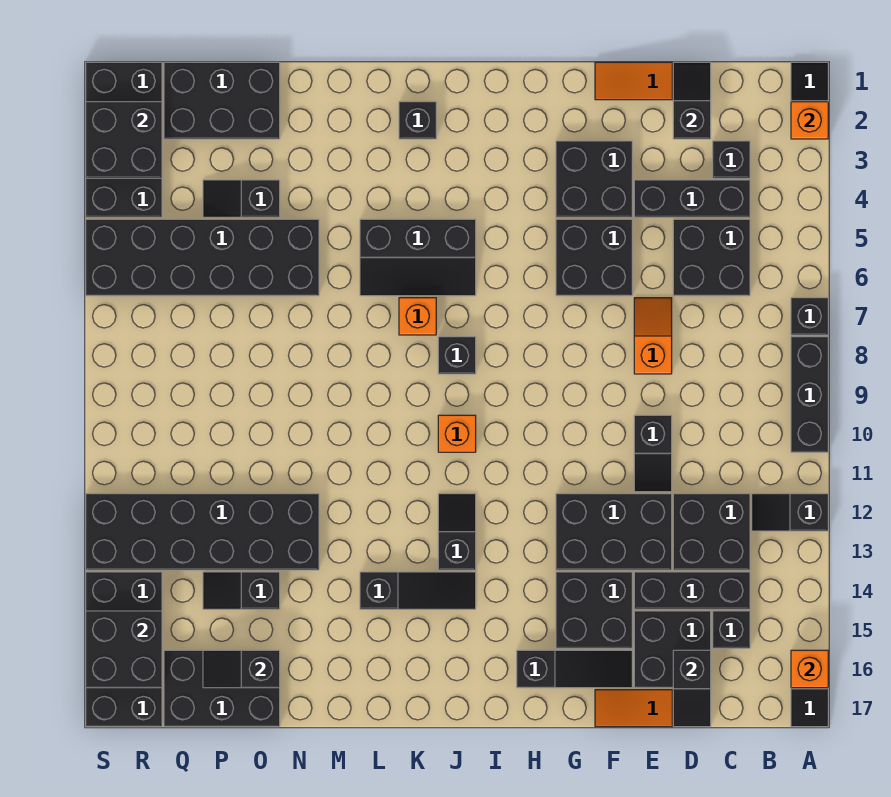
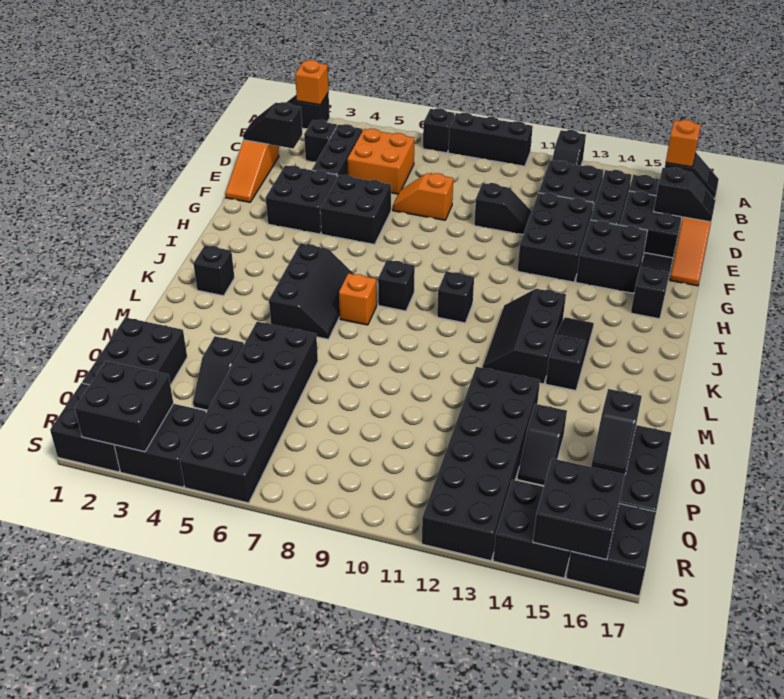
black 2x2 brick [673,219,750,296] -> orange 2x2 brick [347,129,414,194]
orange 1x1 brick [438,415,476,452] -> black 1x1 brick [437,271,474,323]
black 1x2 slope [438,494,476,570] -> black 2x3 slope [483,289,566,384]

